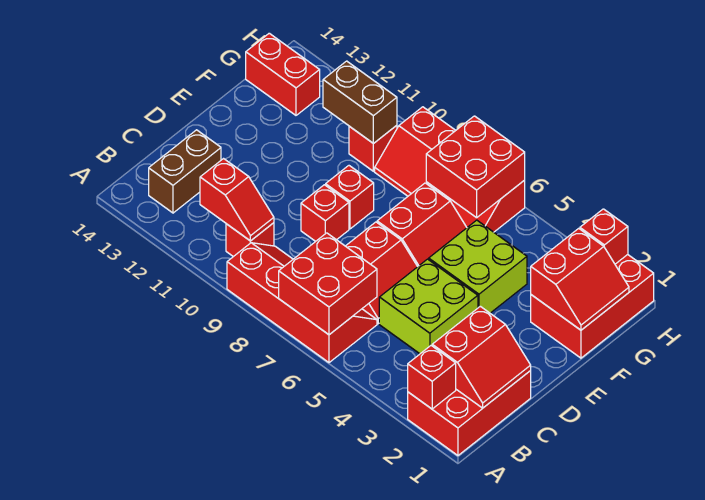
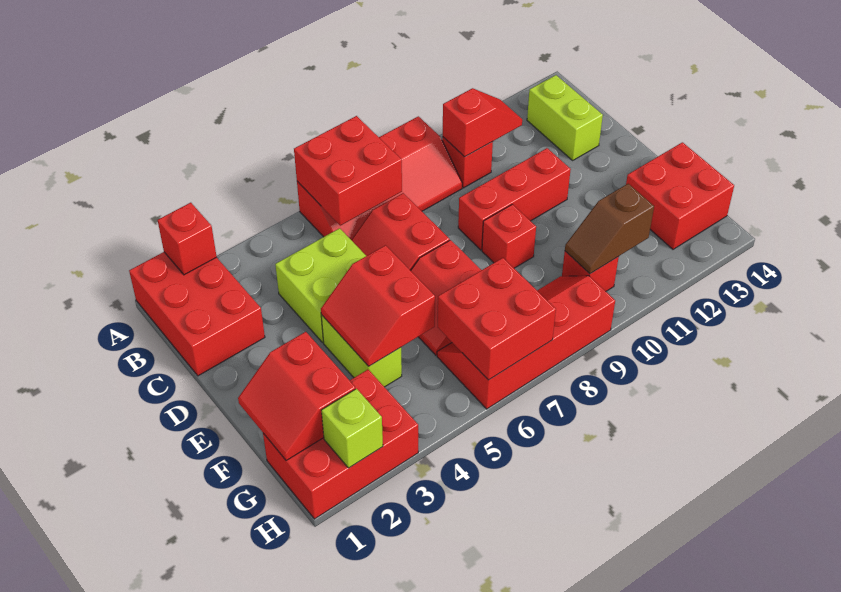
red 2x2 slope [432,306,531,408] -> red 2x2 slope moved to [321,245,435,366]
red 1x2 slope [200,159,274,241] -> red 1x2 slope turned to [443,88,522,157]
brown 1x2 brick [149,130,221,213] -> lime 1x2 brick [527,75,603,160]
red 1x1 brick [301,185,349,241] -> red 1x3 brick [458,148,571,250]
lime 2x2 brick [429,220,527,313] -> lime 1x2 brick [321,315,402,387]
red 2x3 brick [531,255,654,358] -> red 2x3 brick turned to [263,370,418,519]
brown 1x2 brick [323,61,397,144] -> brown 1x2 slope [565,184,654,274]
red 1x2 brick [246,33,320,115] -> red 2x2 brick [626,142,734,249]
red 1x1 brick [580,209,628,264] -> lime 1x1 brick [321,389,383,468]

